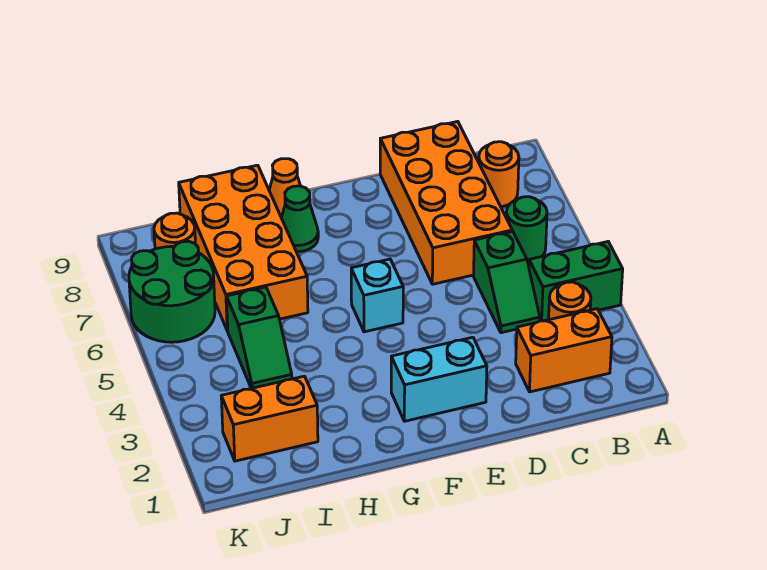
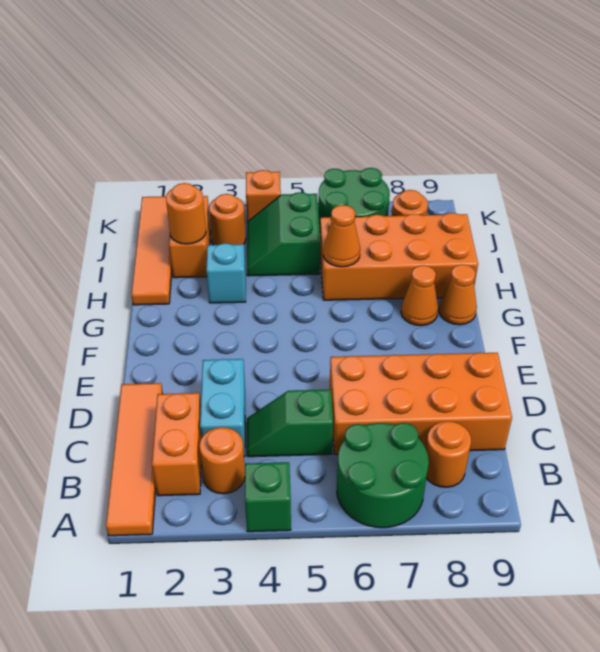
none -> orange 1x4 tile [106,383,163,536]
green 1x2 brick [529,242,623,321] -> green 1x1 brick [245,462,291,532]
green 1x1 round brick [506,197,547,262] -> green 2x2 round brick [337,423,429,528]
cyan 1x2 brick [391,337,487,421] -> cyan 1x2 brick moved to [200,359,245,457]
cyan 1x1 brick [351,259,403,332] -> cyan 1x1 brick moved to [206,243,246,303]
green 1x1 cone [281,186,318,252] -> orange 1x1 cone [401,265,438,326]
none -> orange 1x4 tile [131,196,172,305]
none -> orange 1x1 cone [323,205,360,267]
none -> orange 1x1 round brick [166,183,206,244]
green 1x2 slope [226,287,292,388] -> green 2x2 slope [247,192,320,276]
none -> orange 1x1 round brick [209,194,246,245]
none -> orange 1x1 brick [246,170,281,222]

